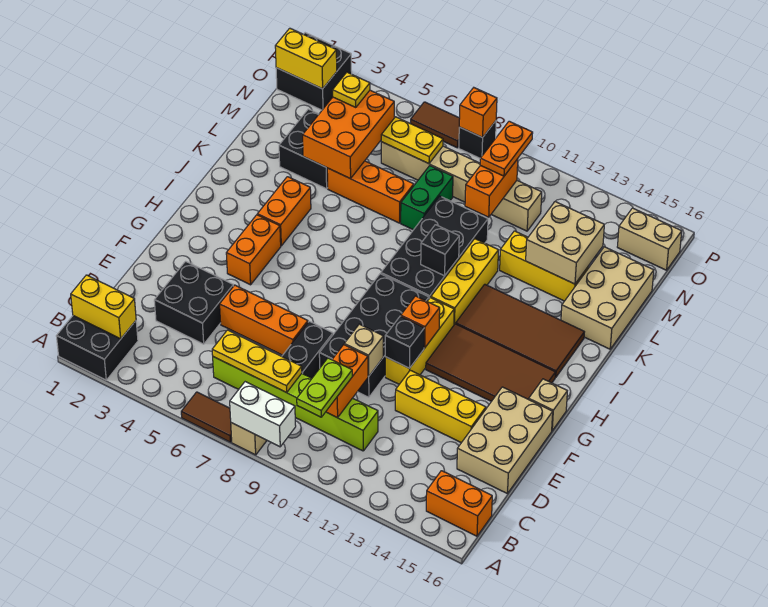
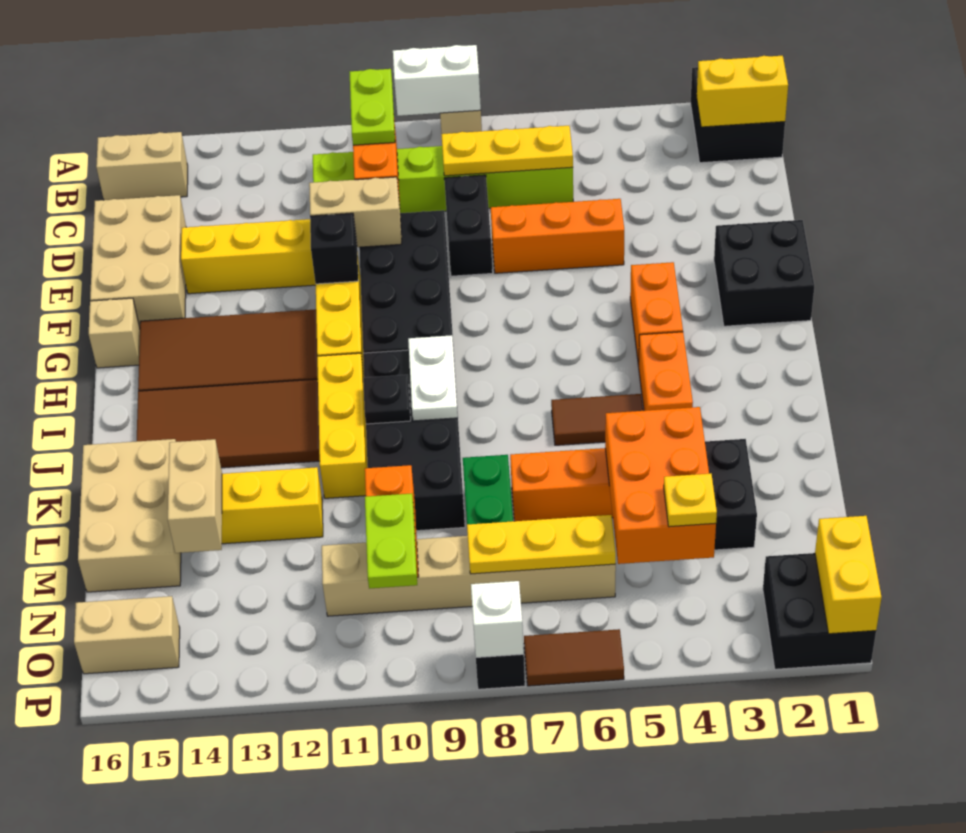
brown 1x2 tile [181,392,232,442] -> brown 1x2 tile moved to [551,394,643,445]
orange 1x2 brick [426,471,492,536] -> tan 1x2 brick [96,132,188,200]
black 2x2 brick [154,261,233,344] -> black 2x2 brick moved to [714,220,814,326]
tan 1x1 brick [344,324,383,376] -> tan 1x2 brick [309,177,402,247]
orange 1x1 brick [401,296,440,348] -> none
none -> white 1x2 plate [408,335,458,421]
black 1x1 brick [421,225,459,276] -> black 1x1 plate [363,375,411,424]
tan 2x2 brick [526,202,604,284] -> tan 1x2 brick [168,439,222,553]
yellow 1x2 plate [381,117,443,164] -> yellow 1x3 plate [467,515,616,574]
orange 1x2 plate [480,121,533,176] -> lime 1x2 plate [365,493,417,589]
yellow 1x2 brick [275,28,337,89] -> yellow 1x2 brick turned to [815,516,881,634]
orange 1x1 brick [459,88,497,138] -> white 1x1 brick [471,581,524,657]

